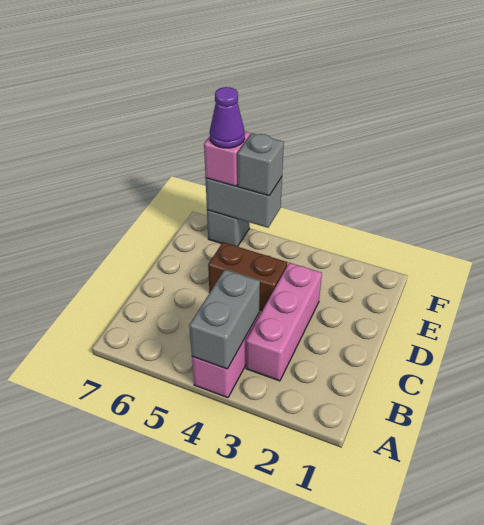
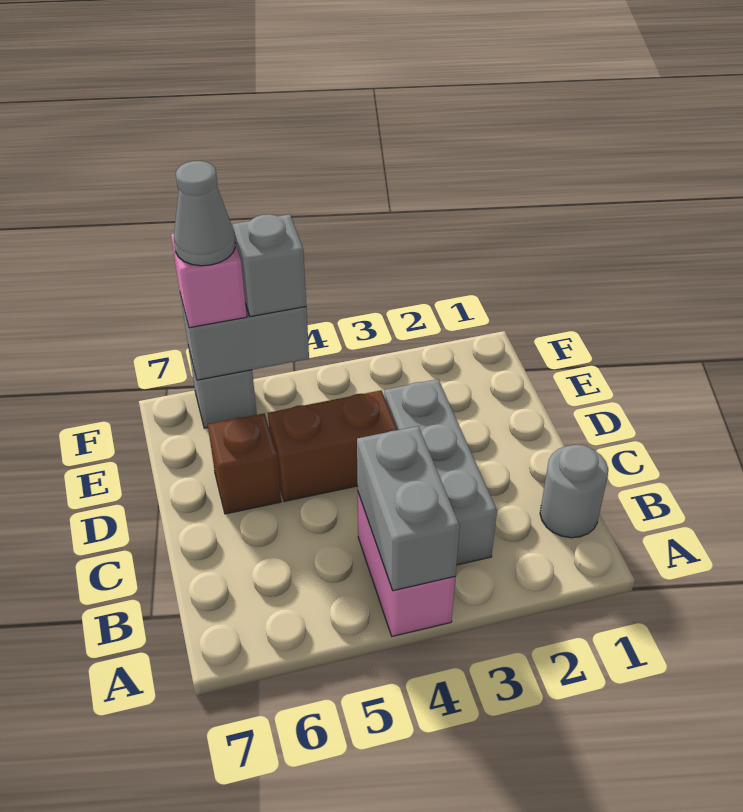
none -> grey 1x1 round brick [540,445,608,538]
pink 1x3 brick [246,263,322,381] -> grey 1x3 brick [384,379,497,565]
none -> brown 1x1 brick [208,413,281,514]
purple 1x1 cone [210,87,245,148] -> grey 1x1 cone [174,161,235,266]

